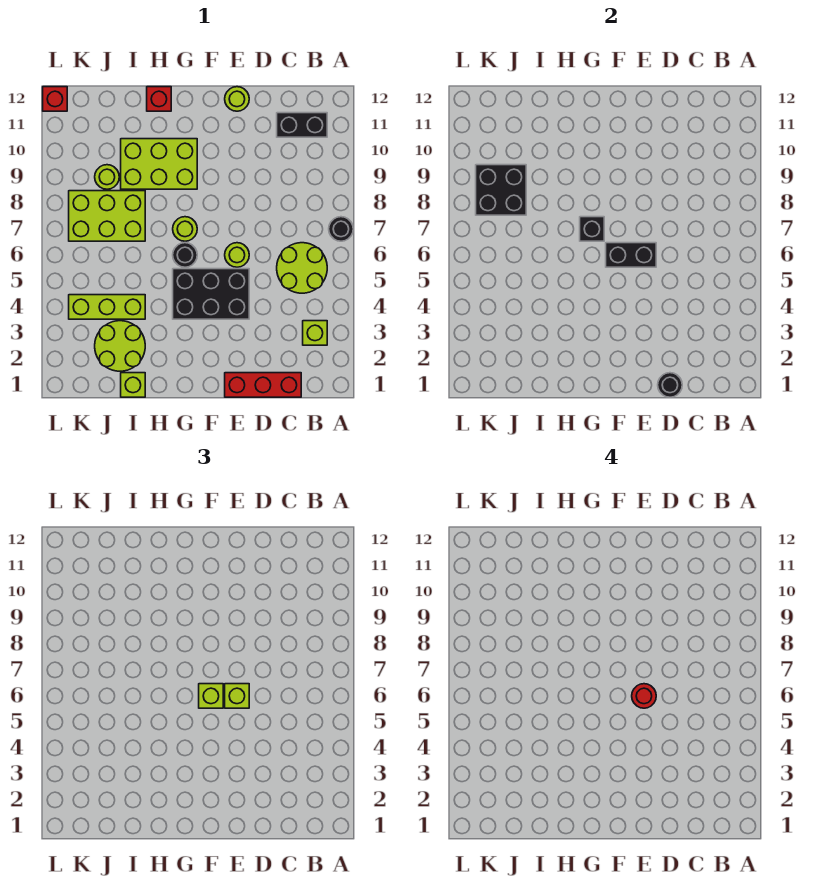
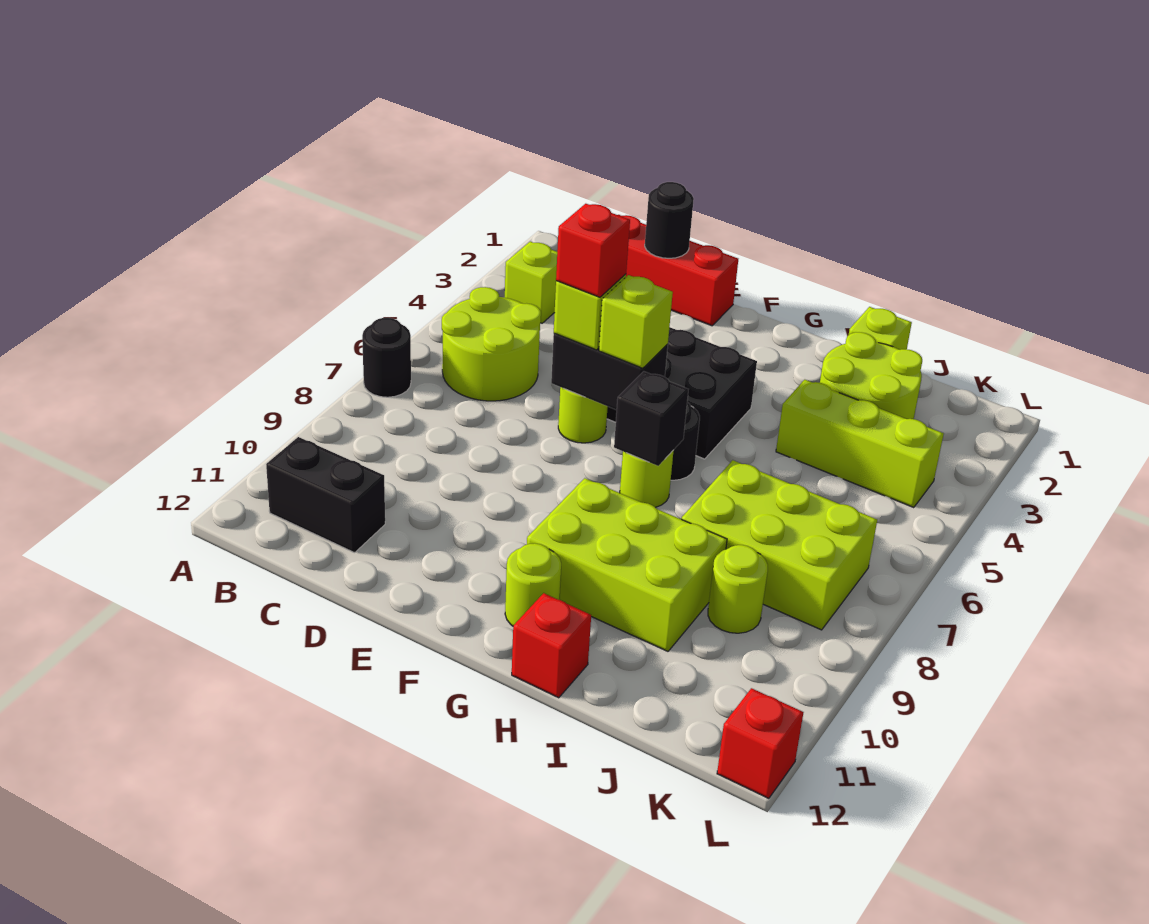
red 1x1 round brick [632,684,656,708] -> red 1x1 brick [556,204,630,297]
lime 1x1 round brick [225,87,249,111] -> lime 1x1 round brick moved to [505,543,561,626]
black 2x2 brick [476,165,526,215] -> none

